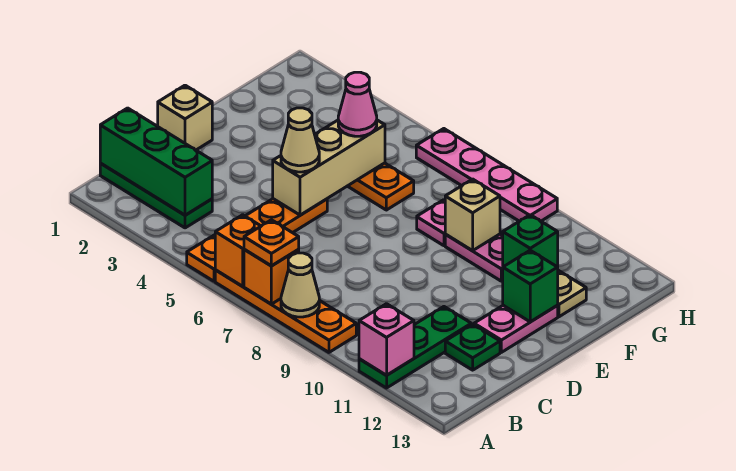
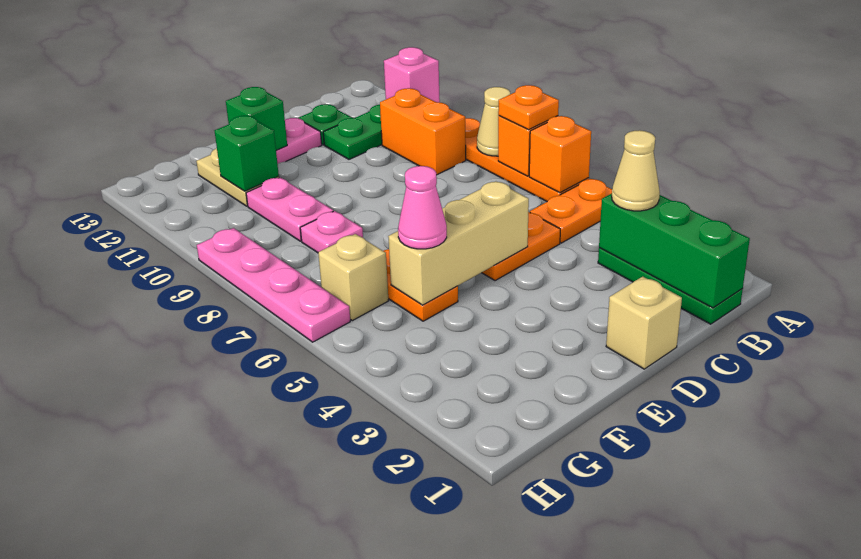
none -> orange 1x2 brick [380,88,466,175]
tan 1x1 cone [281,108,319,172] -> tan 1x1 cone moved to [612,130,660,211]
tan 1x1 brick [445,179,500,251] -> tan 1x1 brick moved to [318,234,388,321]

